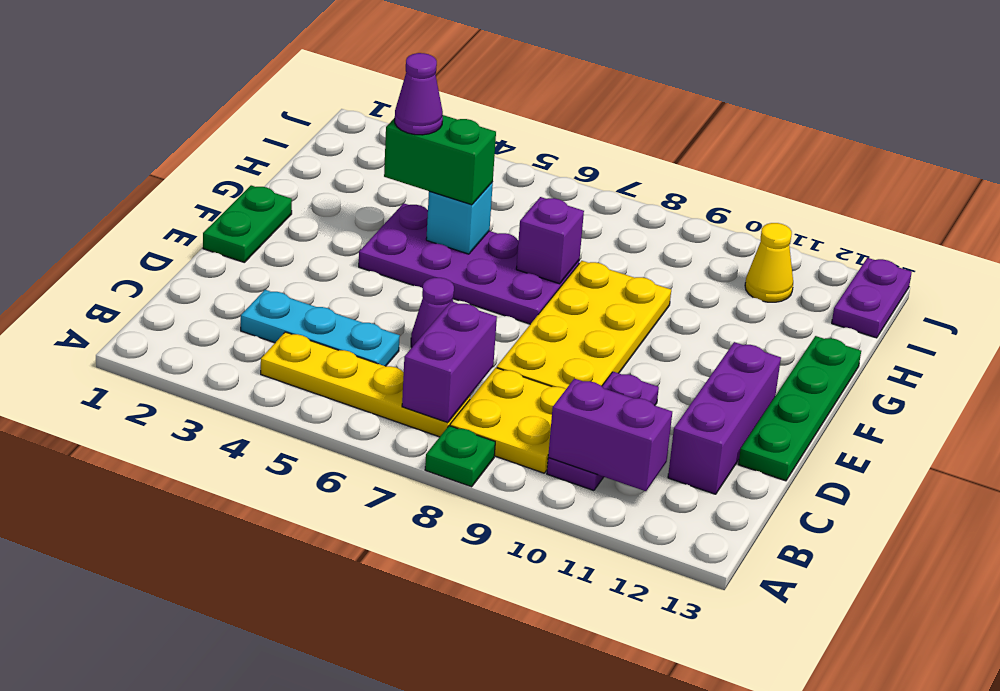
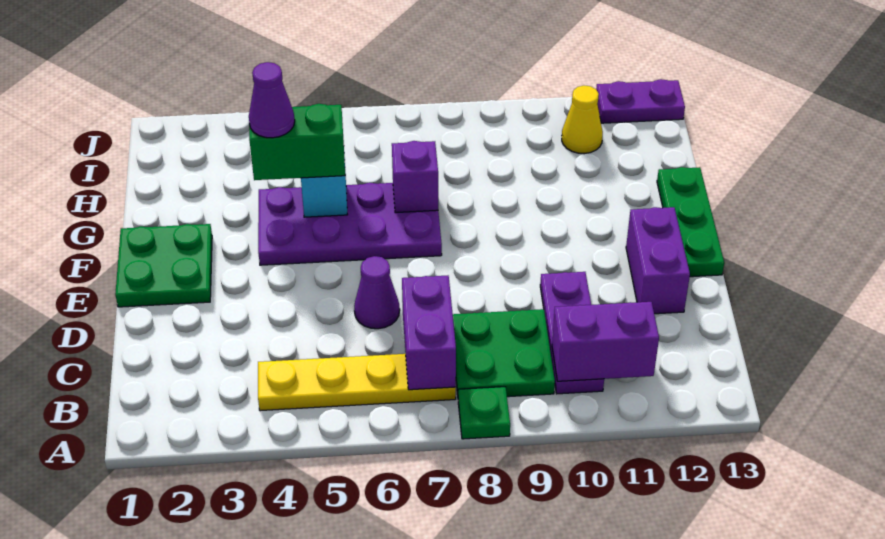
yellow 2x2 plate [450,368,566,473] -> green 2x2 plate [453,309,555,397]
cyan 1x3 plate [241,290,400,366] -> none
purple 1x3 brick [668,342,781,494] -> purple 1x2 brick [626,207,690,314]
yellow 2x4 plate [497,261,671,389] -> none
green 1x4 plate [738,336,861,481] -> green 1x3 plate [657,167,724,277]
green 1x2 plate [203,185,292,262] -> green 2x2 plate [115,224,212,307]
purple 1x2 plate [832,258,912,338] -> purple 1x2 plate turned to [596,79,685,123]

